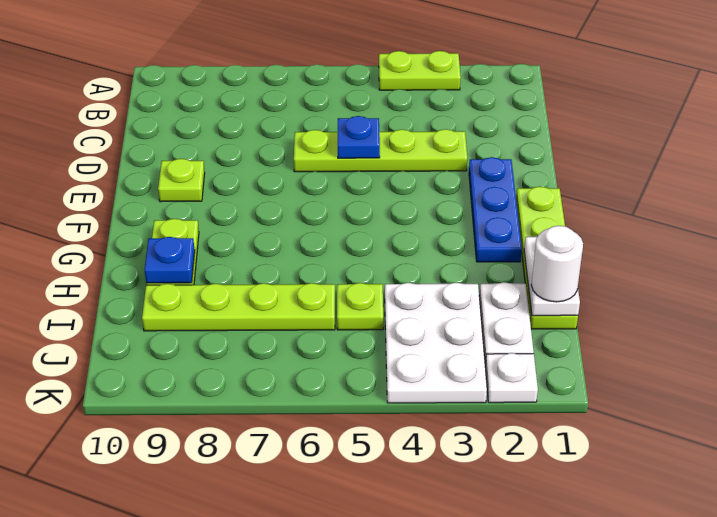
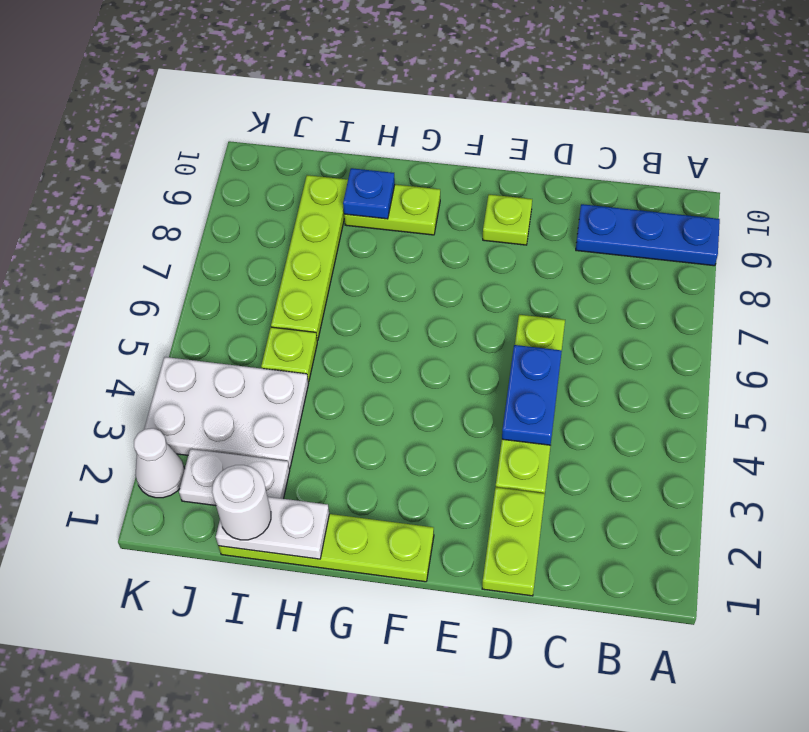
lime 1x2 plate [379,51,461,90] -> lime 1x2 plate moved to [482,487,545,596]
blue 1x1 plate [338,116,380,158] -> blue 1x2 plate [502,345,562,445]
blue 1x3 plate [469,157,522,262] -> blue 1x3 plate moved to [576,204,720,266]
white 1x1 plate [485,353,538,403] -> white 1x1 cone [134,428,185,498]

